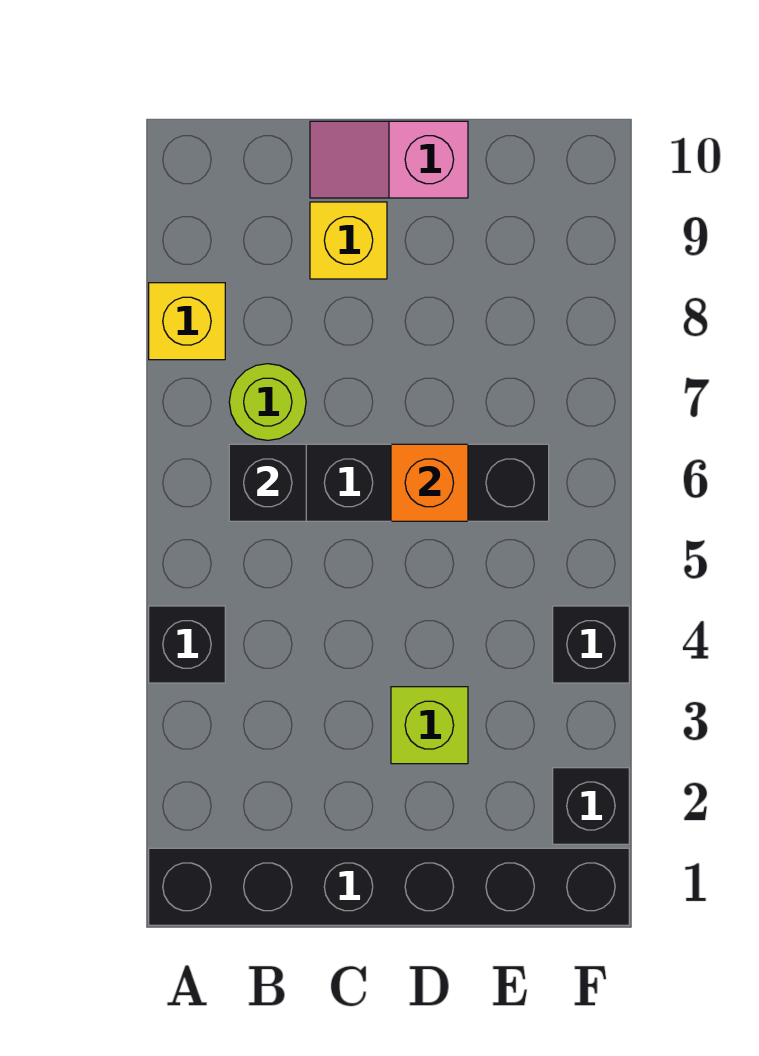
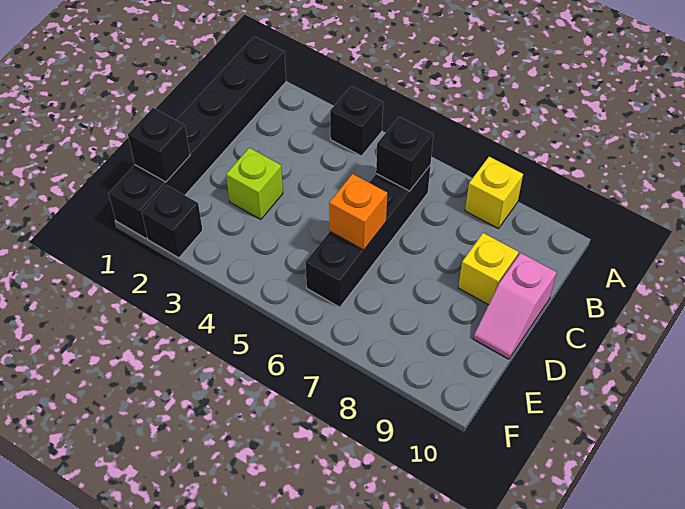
lime 1x1 round brick [229,364,306,440] -> none
pink 1x2 slope [310,121,468,198] -> pink 1x2 slope turned to [473,253,557,359]
black 1x1 brick [553,606,629,683] -> black 1x1 brick moved to [128,108,190,182]

